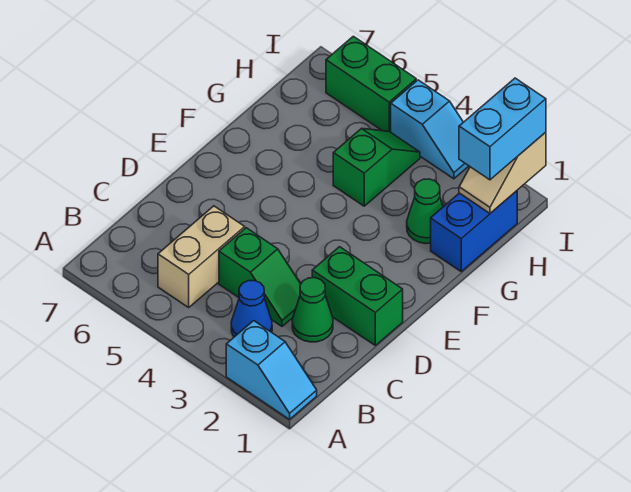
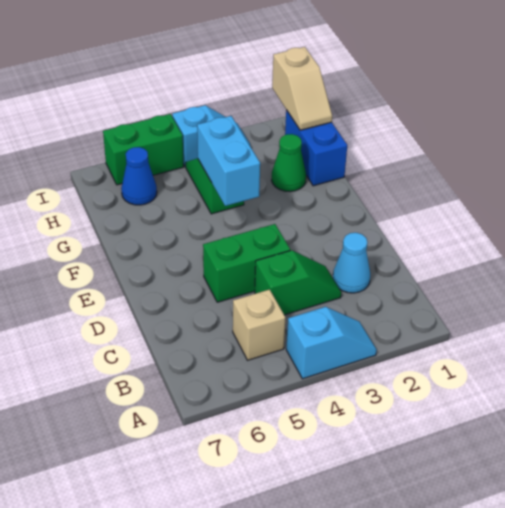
cyan 1x2 slope [226,321,317,419] -> cyan 1x2 slope moved to [286,307,377,379]
blue 1x1 cone [231,281,272,337] -> blue 1x1 cone moved to [121,147,157,205]
tan 1x2 brick [158,206,245,307] -> tan 1x1 brick [233,289,285,360]
green 1x1 cone [292,278,333,342] -> cyan 1x1 cone [333,233,370,293]
green 1x2 brick [312,247,403,345] -> green 1x2 brick moved to [203,224,290,302]
cyan 1x2 brick [459,78,546,180] -> cyan 1x2 brick moved to [197,116,260,206]

